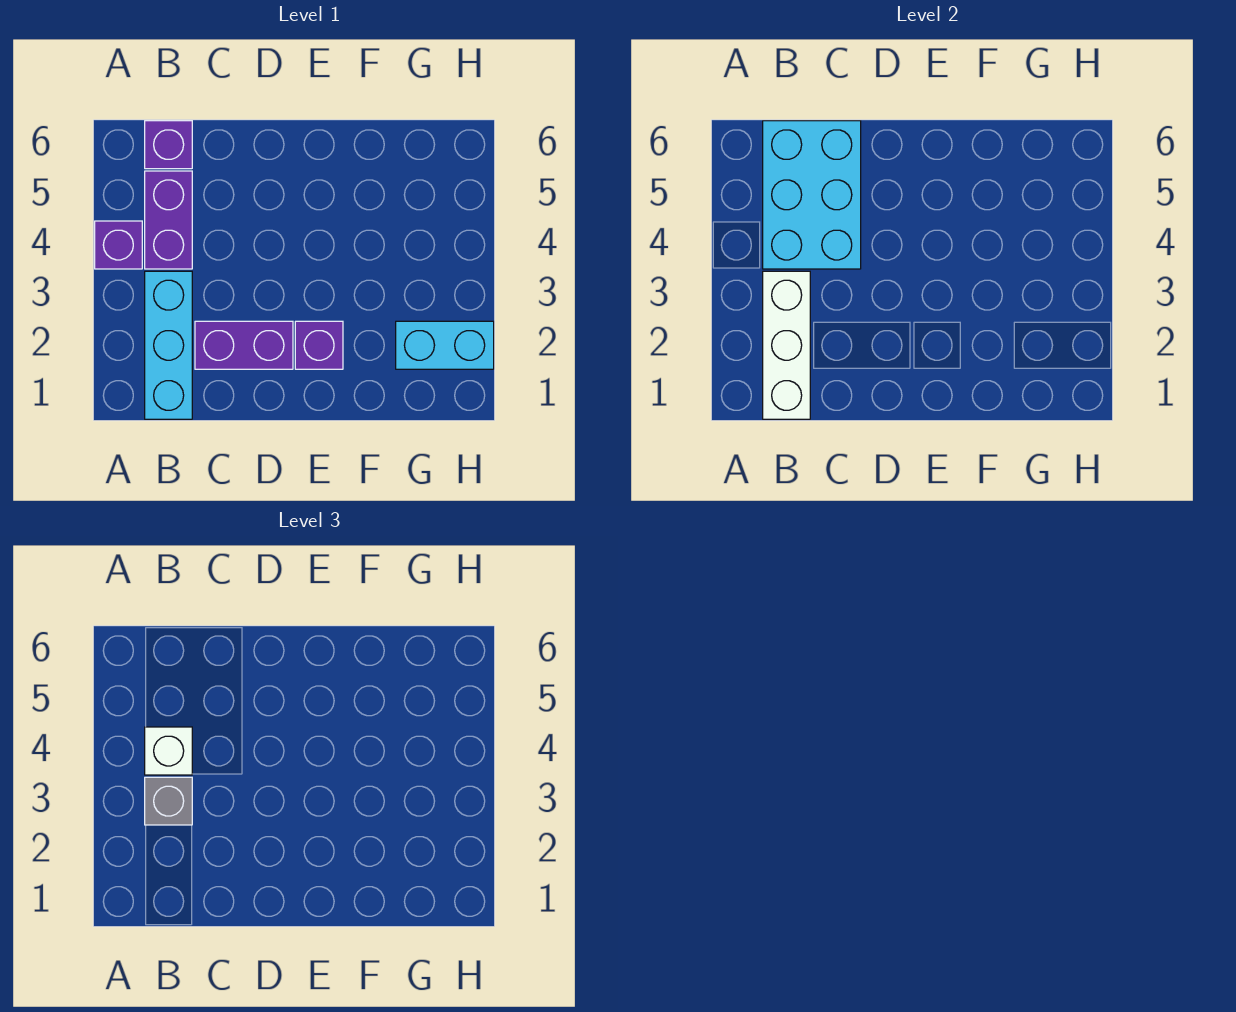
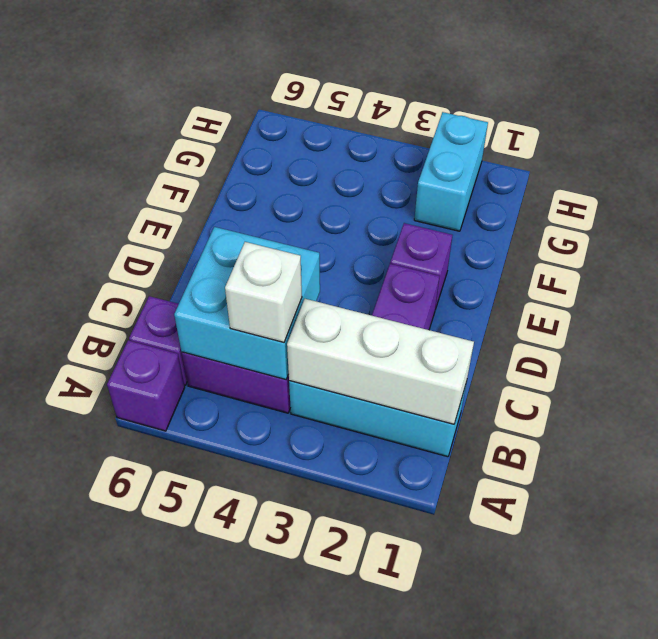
purple 1x1 brick [95,221,142,269] -> purple 1x1 brick moved to [107,340,185,431]
grey 1x1 brick [145,777,192,825] -> none
cyan 2x3 brick [763,121,861,269] -> cyan 2x2 brick [174,227,320,380]

